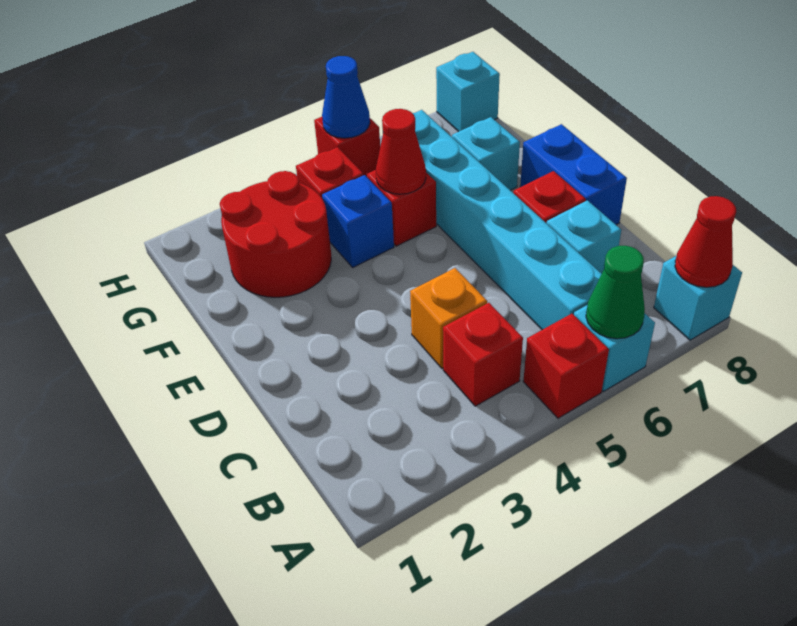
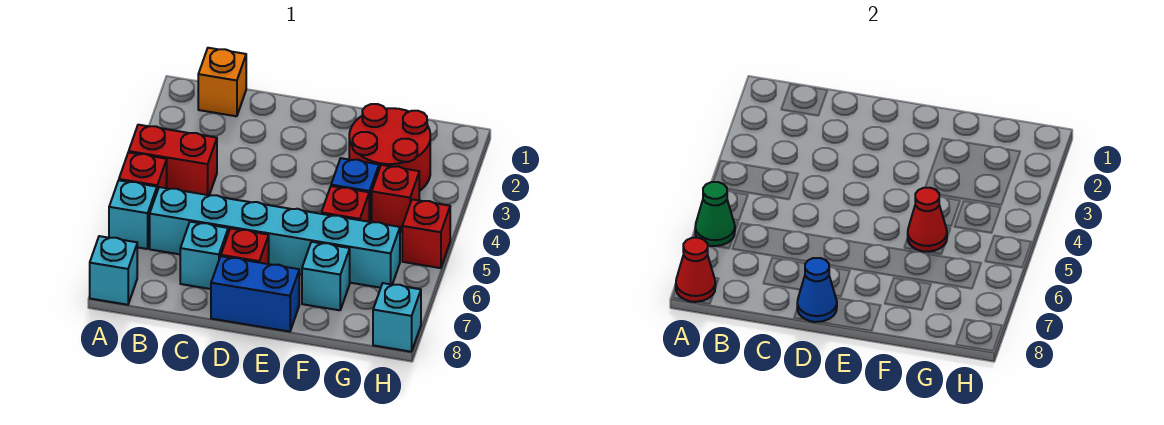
red 1x1 brick [443,303,523,406] -> red 1x2 brick [129,125,217,195]
orange 1x1 brick [410,268,487,368] -> orange 1x1 brick moved to [198,48,246,116]
blue 1x1 cone [322,56,370,138] -> blue 1x1 cone moved to [797,258,837,322]

